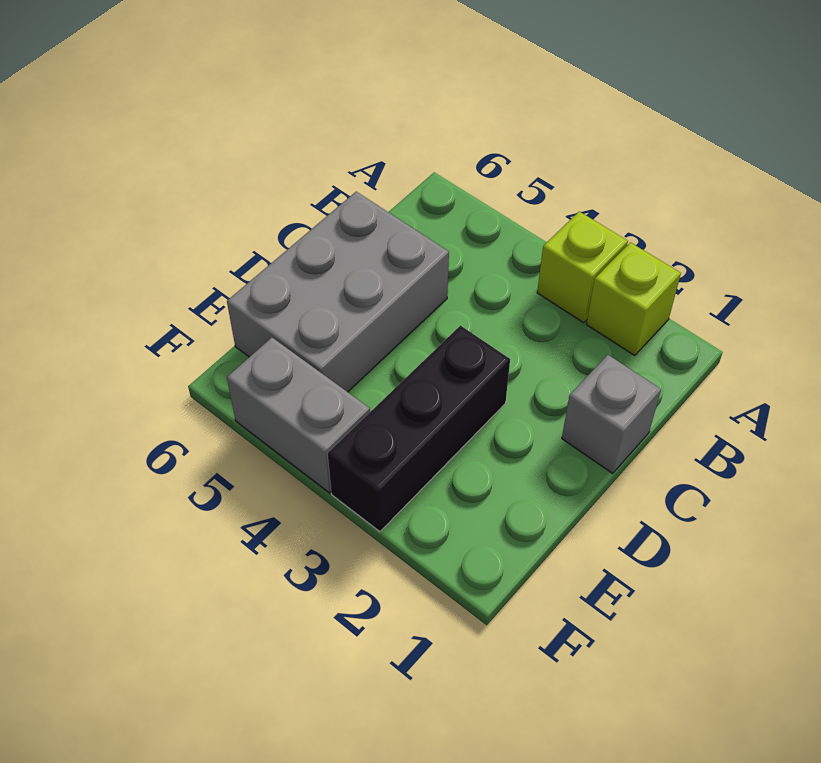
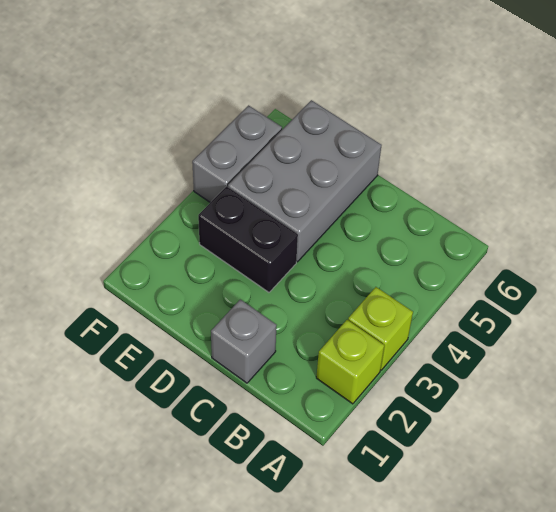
grey 2x3 brick [227,192,449,392] -> grey 2x3 brick turned to [228,100,382,262]
black 1x3 brick [328,326,510,532] -> black 1x2 brick [198,186,298,292]

